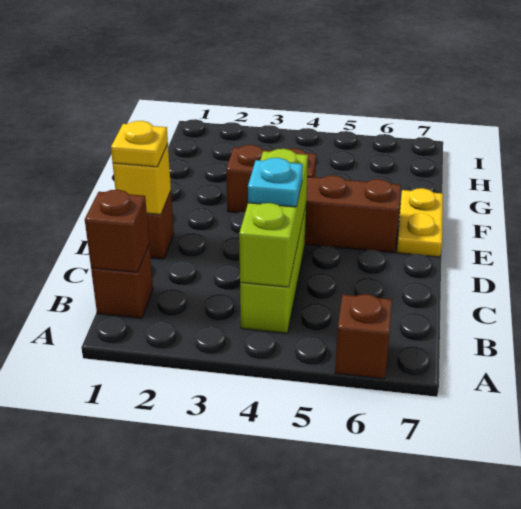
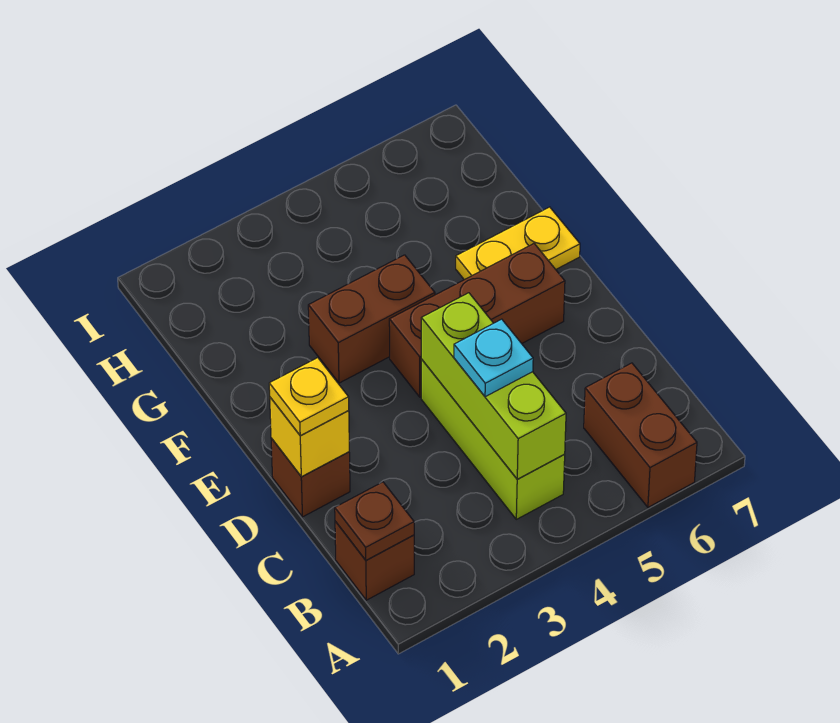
brown 1x1 brick [335,294,392,379] -> brown 1x2 brick [584,363,697,507]
brown 1x1 brick [85,190,149,272] -> brown 1x1 plate [335,482,414,560]
yellow 1x2 plate [397,188,443,257] -> yellow 1x2 plate turned to [456,207,580,280]

